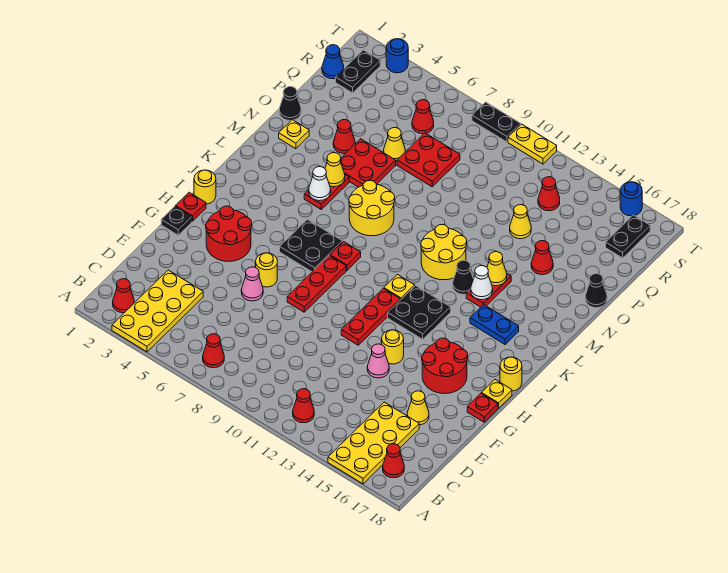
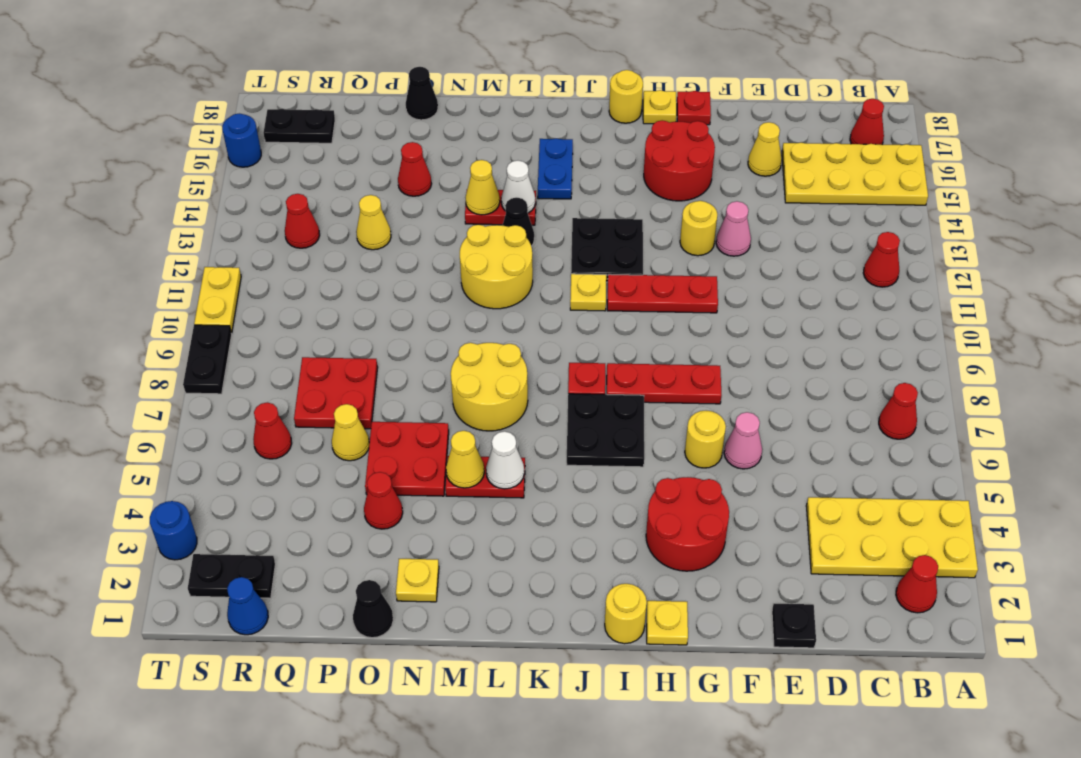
black 1x1 plate [161,206,192,235] -> black 1x1 plate moved to [772,604,816,648]
red 1x1 plate [175,192,206,221] -> yellow 1x1 plate [647,601,688,645]

